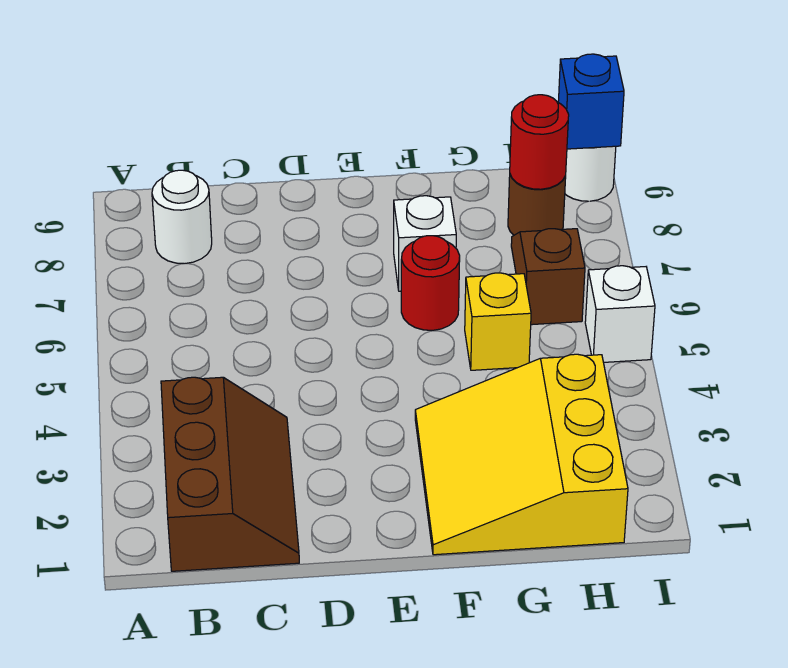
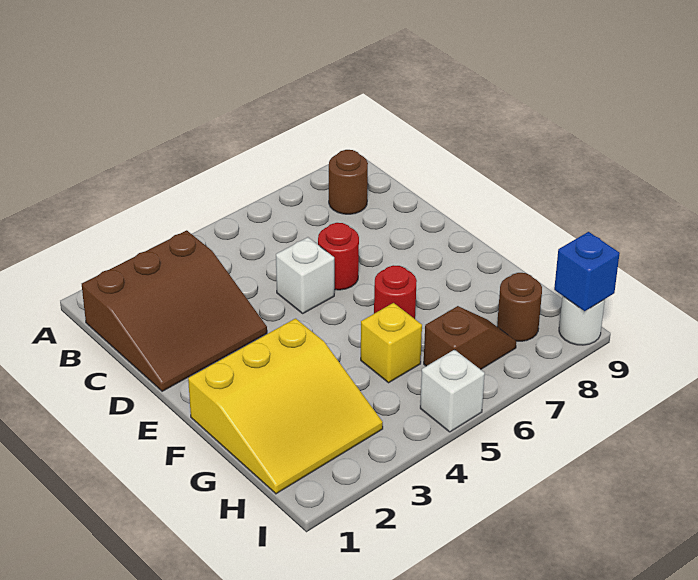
brown 2x3 slope [161,377,299,571] -> brown 3x3 slope [82,230,267,391]
white 1x1 round brick [152,170,212,264] -> brown 1x1 round brick [329,150,368,214]
yellow 3x3 slope [415,354,628,555] -> yellow 3x3 slope turned to [188,319,383,494]
white 1x1 brick [394,196,456,291] -> white 1x1 brick moved to [276,237,334,313]
red 1x1 round brick [510,95,569,189] -> red 1x1 round brick moved to [318,223,359,290]

